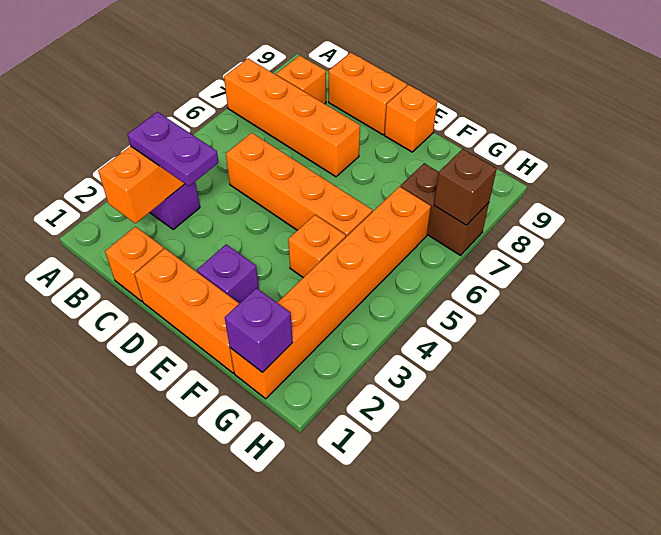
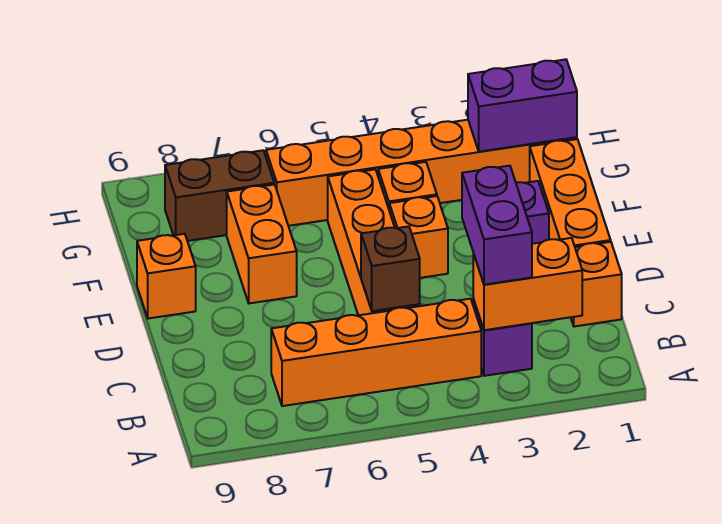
orange 1x4 brick [224,58,360,177] -> orange 1x4 brick turned to [271,299,481,406]
purple 1x2 plate [127,112,219,186] -> purple 1x2 brick [462,166,532,285]
orange 1x1 brick [276,55,326,104] -> orange 1x1 brick moved to [389,196,448,278]
orange 1x2 brick [329,53,407,135] -> orange 1x2 brick moved to [227,184,297,303]
purple 1x1 brick [225,288,293,372] -> purple 1x2 brick [468,59,577,152]
brown 1x2 brick [401,163,489,255] -> brown 1x2 brick turned to [165,150,274,241]
brown 1x1 brick [434,149,497,225] -> brown 1x1 brick moved to [361,226,420,311]

